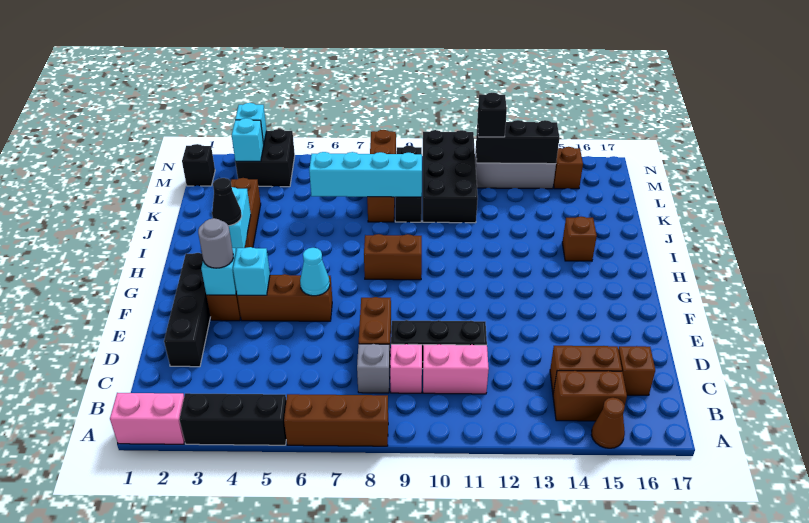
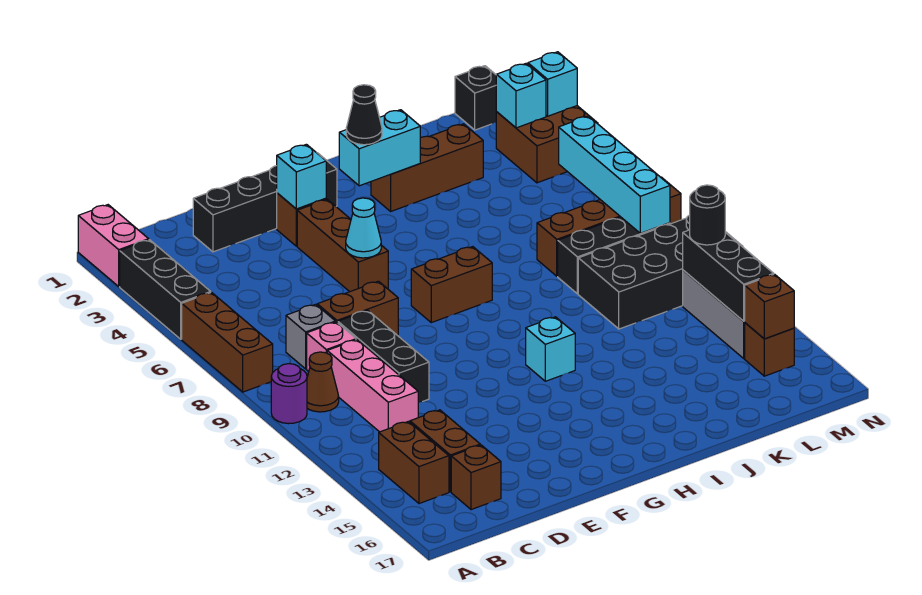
none -> purple 1x1 round brick [271,364,307,424]
brown 1x1 cone [591,398,625,448] -> brown 1x1 cone moved to [307,352,339,412]
pink 1x2 brick [423,344,489,394] -> pink 1x3 brick [327,340,418,432]
grey 1x1 round brick [198,218,233,268] -> none
cyan 1x1 brick [233,247,270,295] -> cyan 1x1 brick moved to [526,317,575,381]
brown 1x2 brick [364,234,422,280] -> brown 1x2 brick turned to [411,247,492,323]
brown 1x1 brick [562,217,597,261] -> brown 1x1 brick moved to [745,274,794,339]
cyan 1x4 brick [309,152,422,197] -> cyan 1x4 brick moved to [559,116,670,233]
black 2x2 brick [235,129,295,187] -> brown 2x2 brick [496,106,598,183]
black 1x1 brick [477,93,507,137] -> black 1x1 round brick [690,185,725,245]

